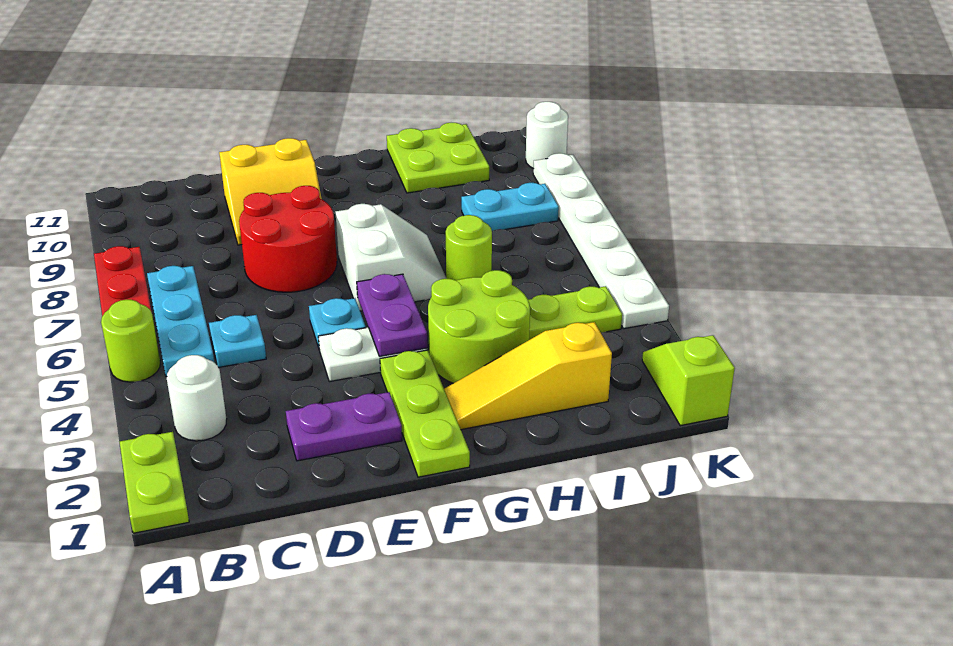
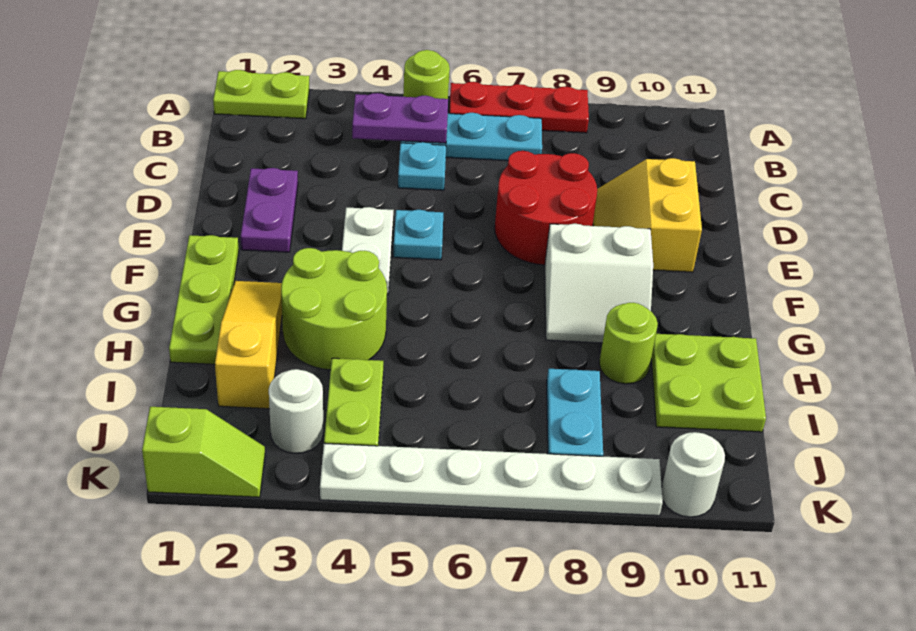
white 1x1 round brick [167,355,227,441] -> white 1x1 round brick moved to [269,369,323,453]
lime 1x3 plate [380,350,470,477] -> lime 1x3 plate turned to [169,235,239,364]
purple 1x2 plate [357,274,427,356] -> purple 1x2 plate moved to [352,93,448,143]
white 2x2 slope [336,204,447,311] -> white 2x2 slope moved to [545,224,653,343]
lime 1x1 round brick [446,215,492,280] -> lime 1x1 round brick moved to [599,303,658,384]

